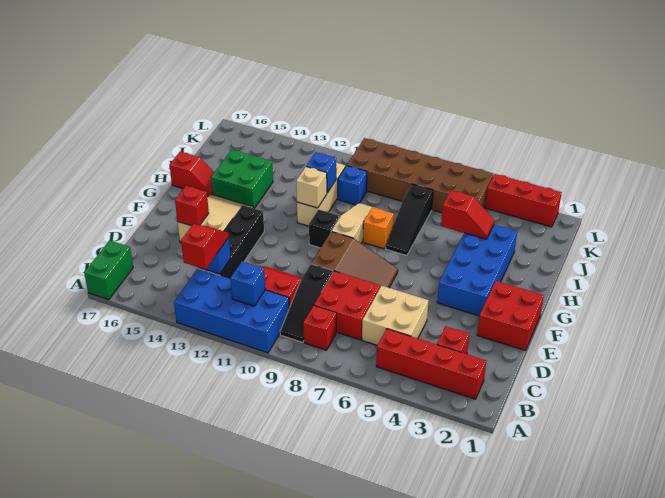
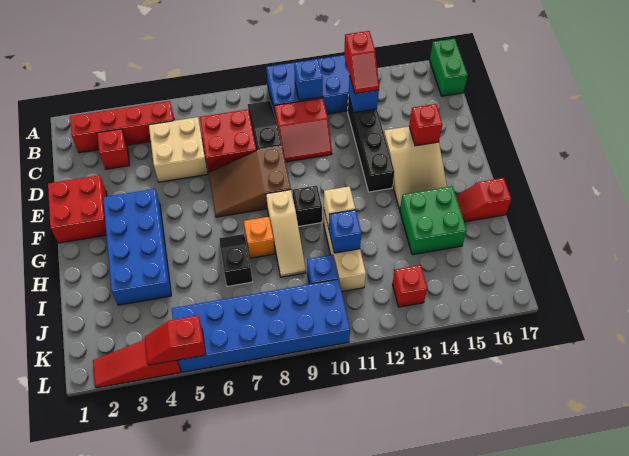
red 1x1 brick [303,306,336,350] -> red 1x1 brick moved to [393,265,427,307]
black 1x3 slope [385,184,433,256] -> black 1x2 slope [219,234,252,286]
red 1x2 slope [441,190,494,239] -> red 1x2 slope moved to [144,316,206,365]
brown 2x6 brick [347,138,493,213] -> blue 2x6 brick [172,279,350,372]
red 1x3 brick [485,174,562,227] -> red 1x3 slope [93,340,181,388]

